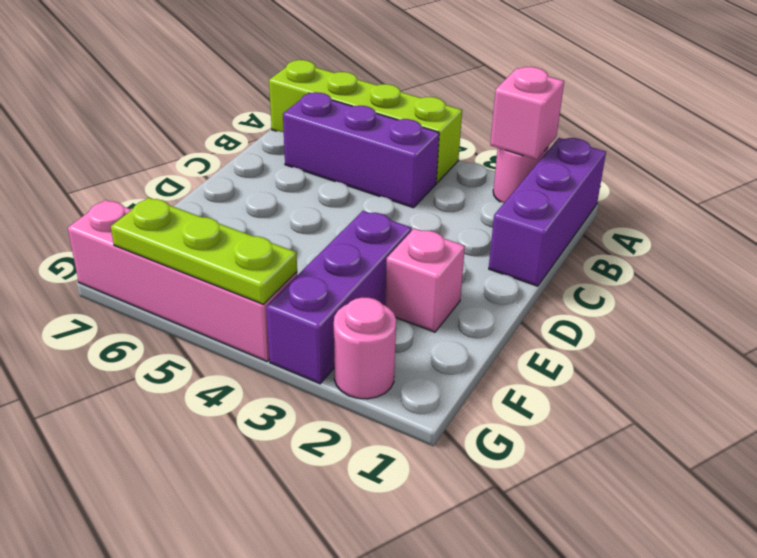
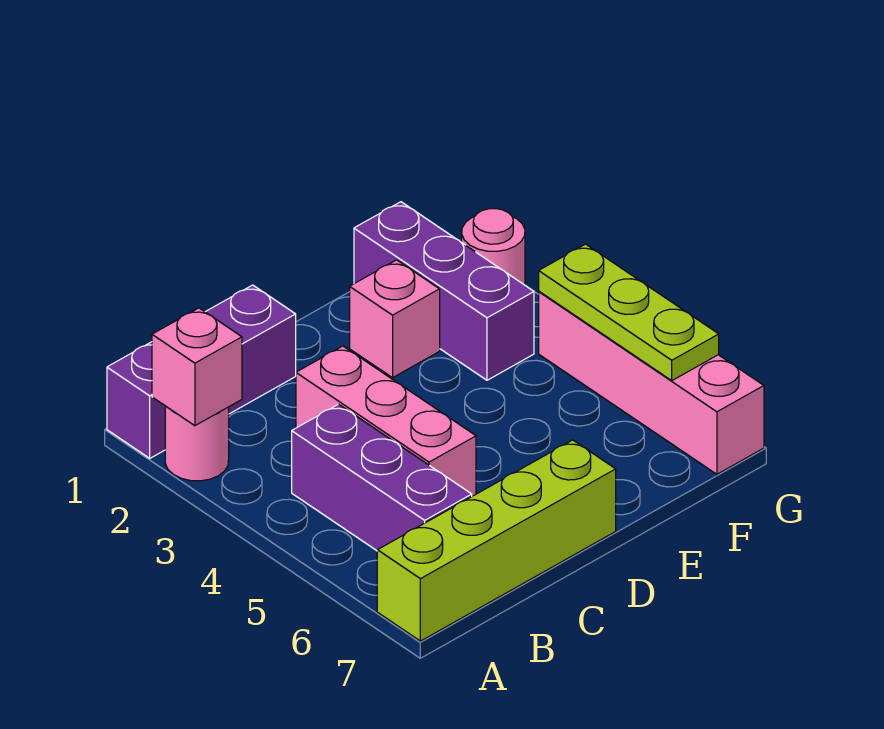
lime 1x4 brick [269,60,462,183] -> lime 1x4 brick turned to [377,440,616,641]
none -> pink 1x3 brick [296,346,476,496]
purple 1x3 brick [266,211,412,384] -> purple 1x3 brick turned to [354,202,534,380]

